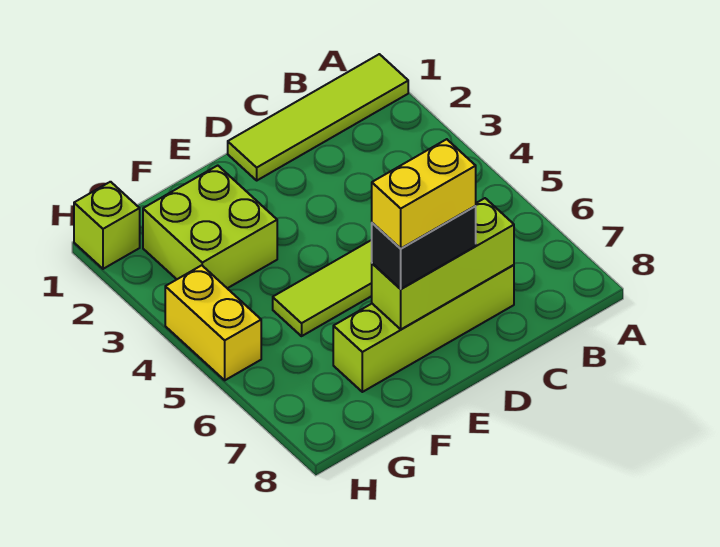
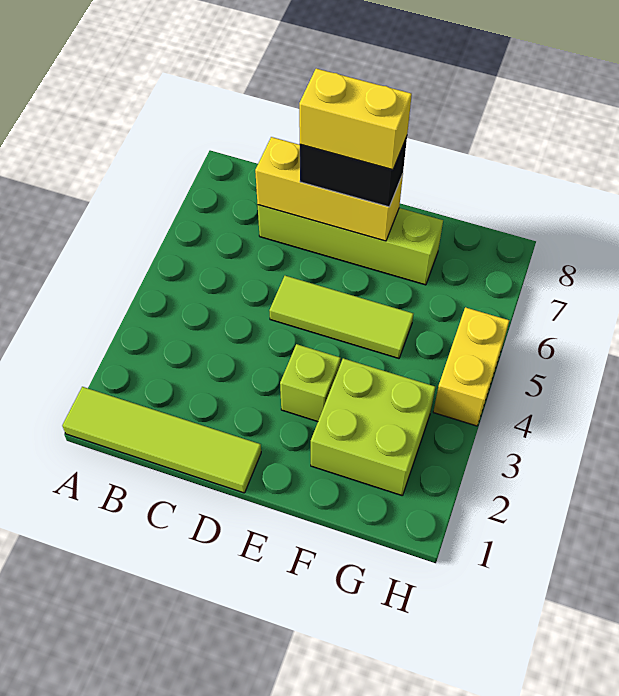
lime 1x3 brick [372,198,514,329] -> yellow 1x3 brick [255,137,403,241]
lime 1x1 brick [74,182,140,269] -> lime 1x1 brick moved to [280,344,341,422]

